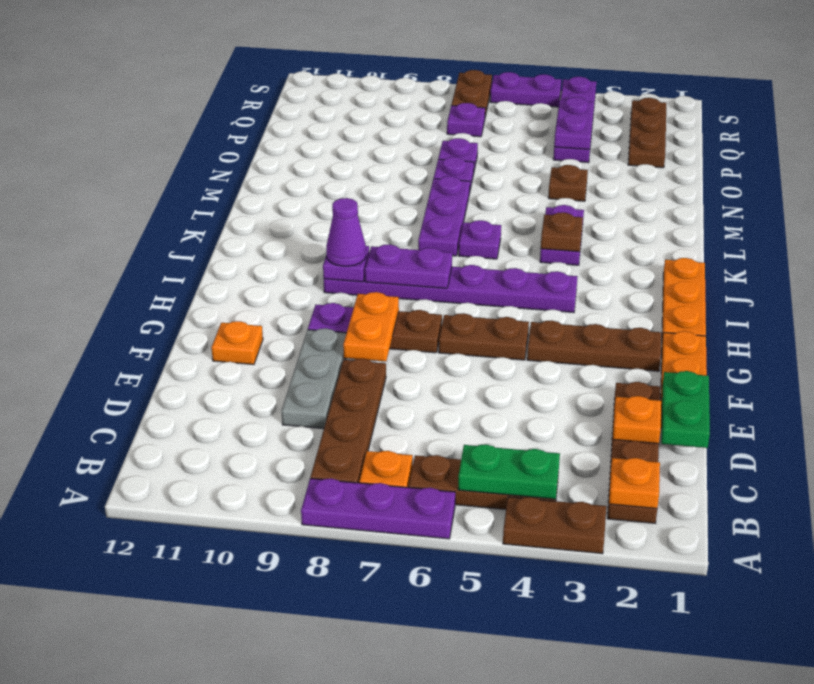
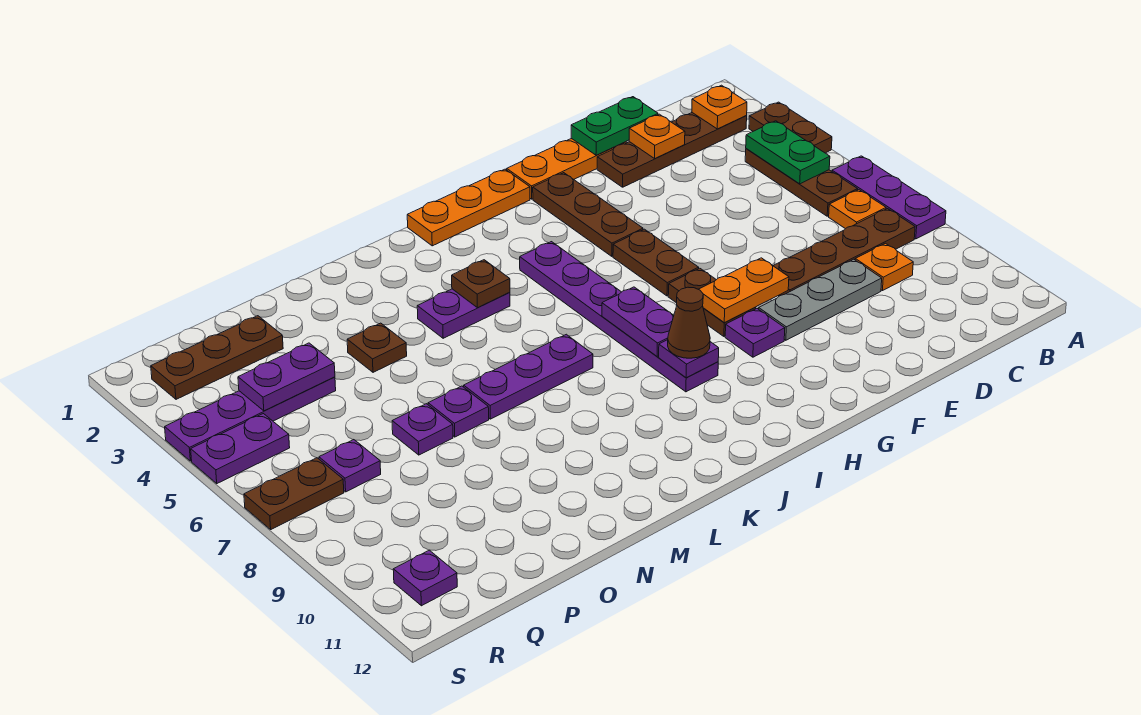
orange 1x1 plate [211,321,263,365] -> orange 1x1 plate moved to [855,243,913,291]
purple 1x1 cone [326,198,366,266] -> brown 1x1 cone [668,287,710,358]
purple 1x1 plate [459,220,501,259] -> purple 1x1 plate moved to [393,550,457,606]
purple 1x2 plate [490,72,561,107] -> purple 1x2 plate turned to [191,414,290,483]

